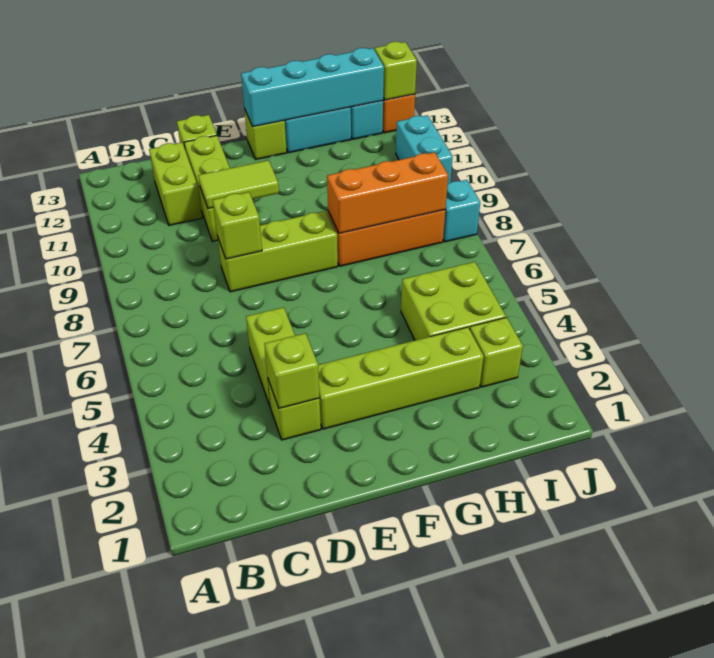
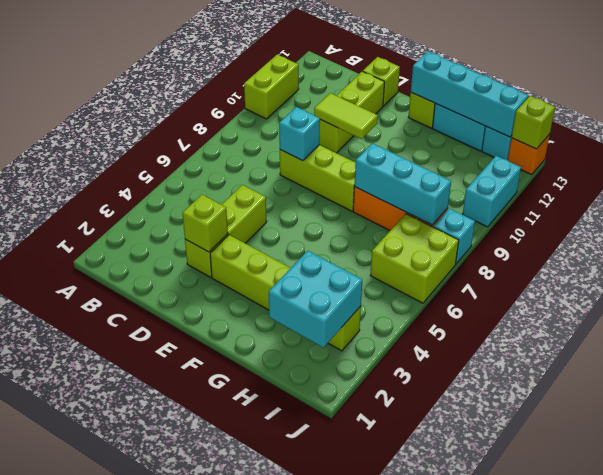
lime 1x2 brick [149,143,202,225] -> lime 1x2 brick moved to [244,55,299,119]
lime 1x1 brick [213,192,262,259] -> cyan 1x1 brick [279,107,320,161]
orange 1x3 brick [327,152,448,234] -> cyan 1x3 brick [354,143,451,225]
none -> cyan 2x2 brick [269,251,362,348]
lime 2x2 brick [401,262,506,340] -> lime 2x2 brick moved to [370,214,459,303]

